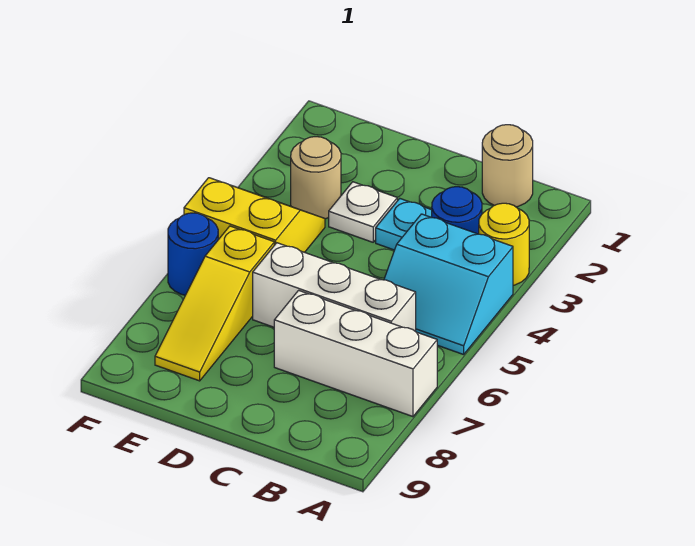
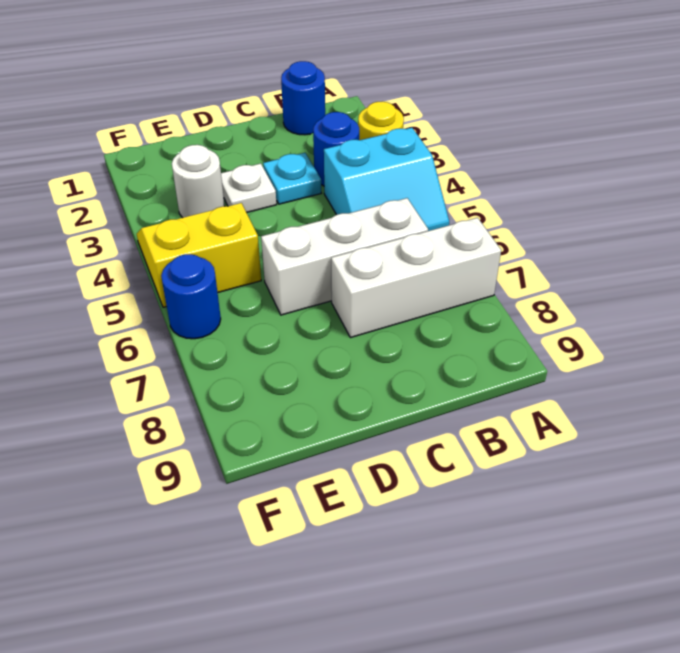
tan 1x1 round brick [482,125,533,207] -> blue 1x1 round brick [281,61,325,135]
tan 1x1 round brick [291,137,341,219] -> white 1x1 round brick [172,145,225,218]
yellow 1x3 slope [155,226,274,381] -> none

